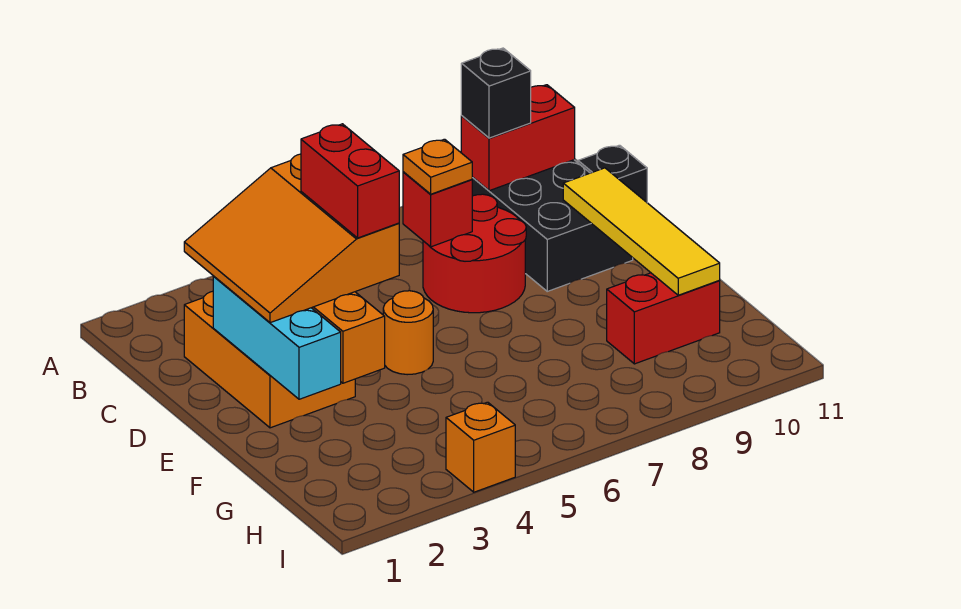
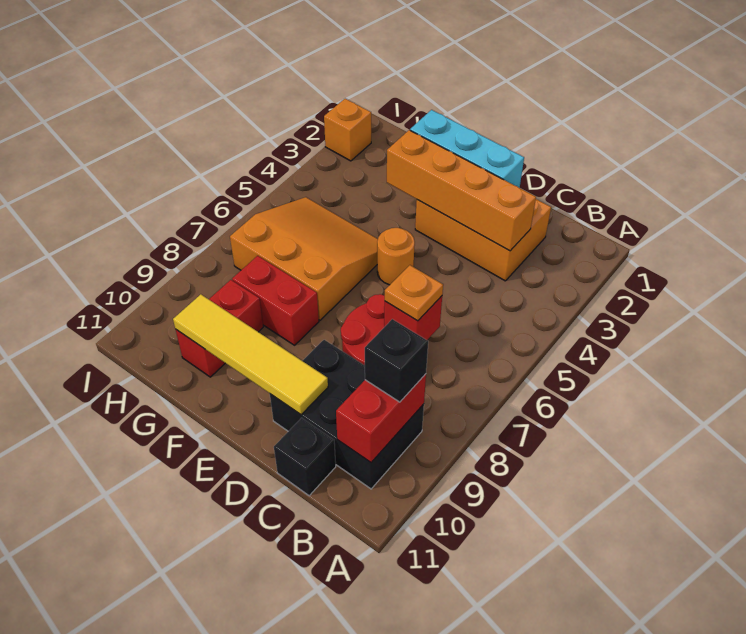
orange 3x3 slope [184,154,399,323] -> orange 3x3 slope moved to [230,197,378,320]
red 1x2 brick [301,124,399,238] -> red 1x2 brick moved to [232,256,319,345]
orange 1x1 brick [446,402,515,492] -> orange 1x1 brick moved to [324,99,371,161]

